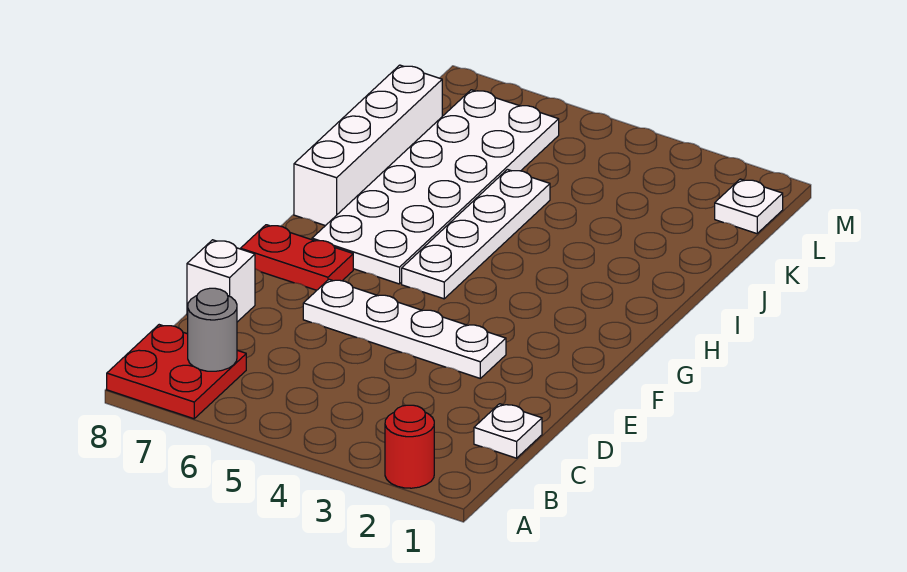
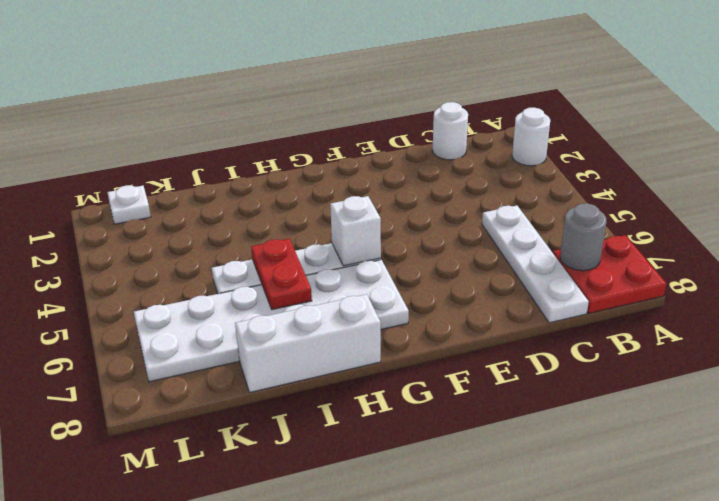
red 1x1 round brick [385,405,434,488] -> white 1x1 round brick [512,108,550,166]
white 1x1 plate [474,404,542,458] -> white 1x1 round brick [433,102,468,160]
white 1x1 brick [187,240,255,322] -> white 1x1 brick moved to [330,196,381,266]
white 1x4 plate [303,279,506,378] -> white 1x4 plate moved to [482,205,589,323]
red 1x2 plate [240,225,353,290] -> red 1x2 plate moved to [251,239,312,310]
white 1x4 brick [294,65,442,226] -> white 1x3 brick [235,294,381,392]

